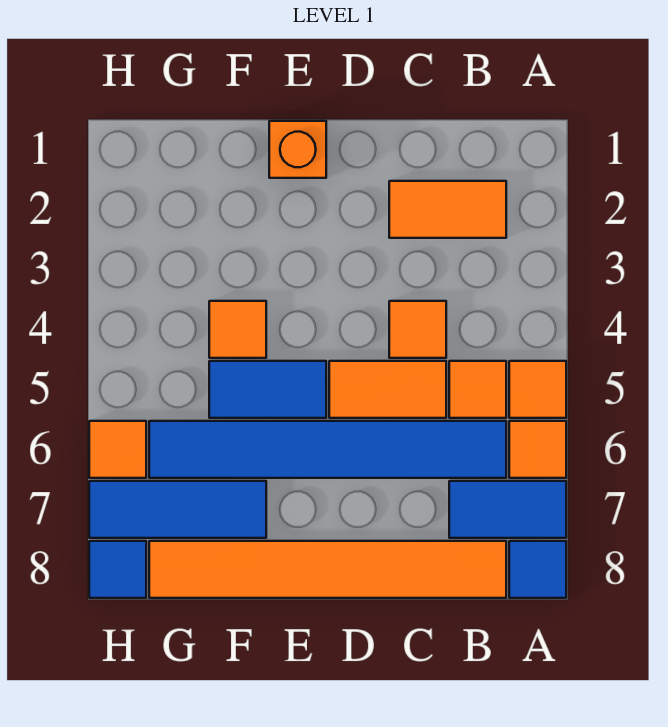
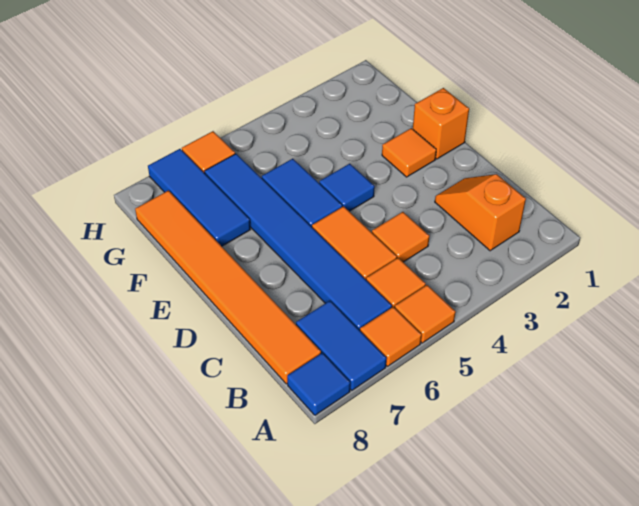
orange 1x2 tile [389,181,506,238] -> orange 1x2 slope [435,174,526,251]
orange 1x1 tile [209,301,266,358] -> orange 1x1 tile moved to [382,128,436,177]
blue 1x1 tile [89,541,146,598] -> blue 1x1 tile moved to [319,164,375,211]

